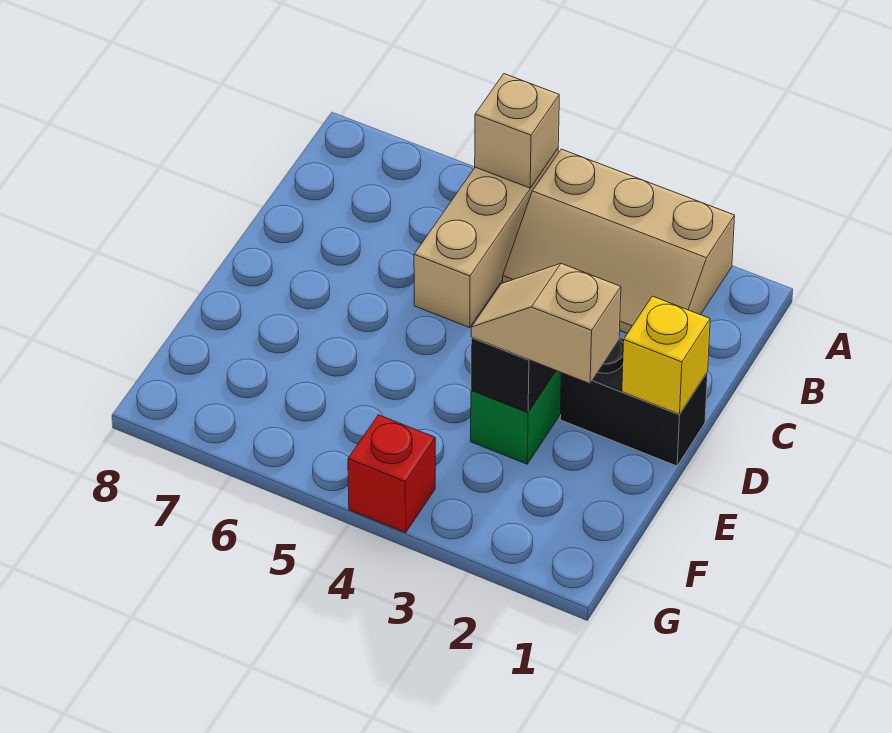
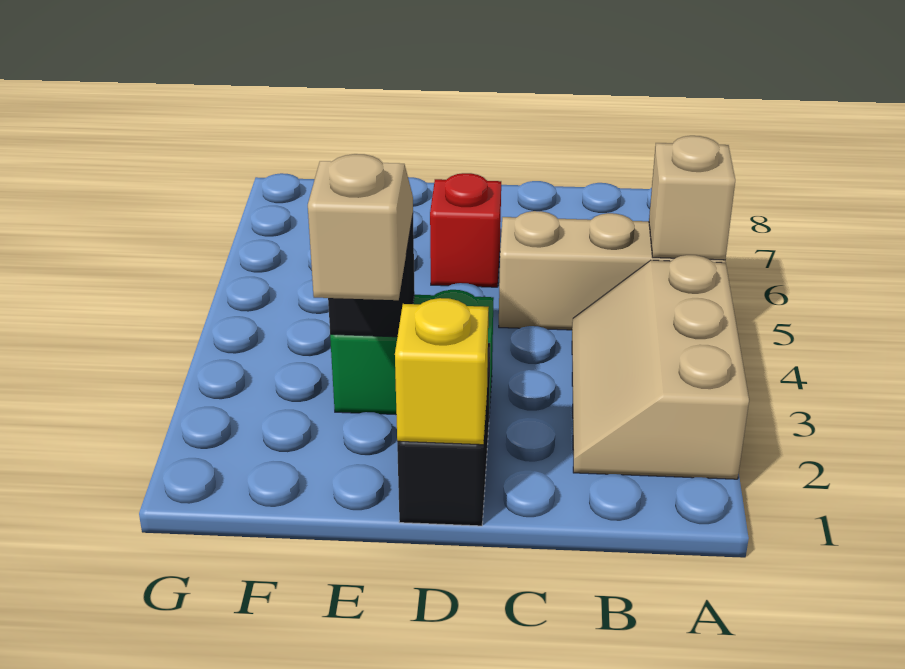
red 1x1 brick [348,415,435,533] -> red 1x1 brick moved to [430,173,501,287]

